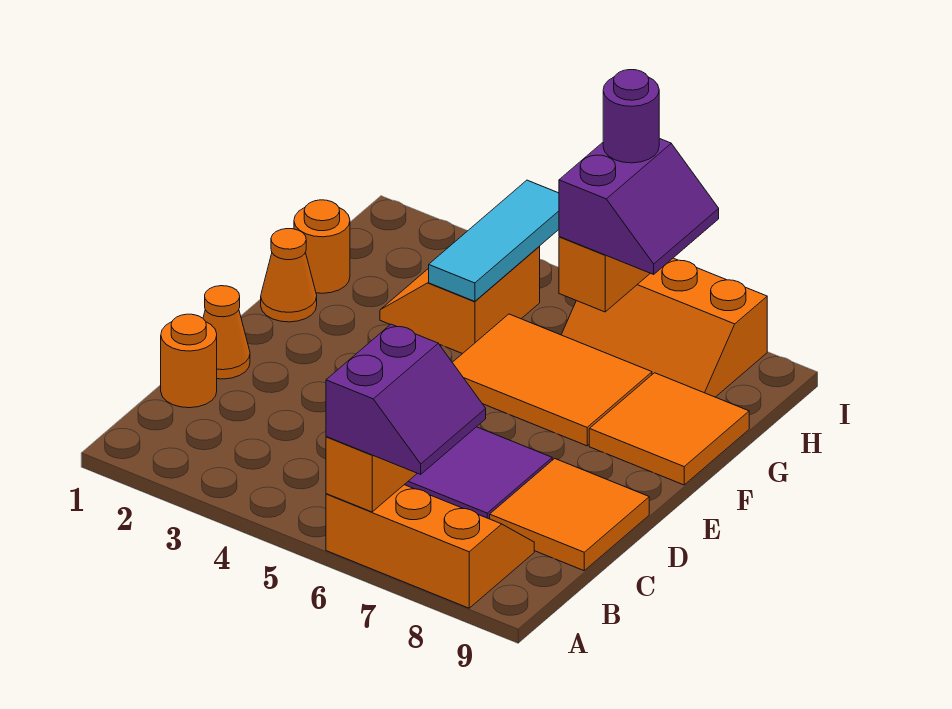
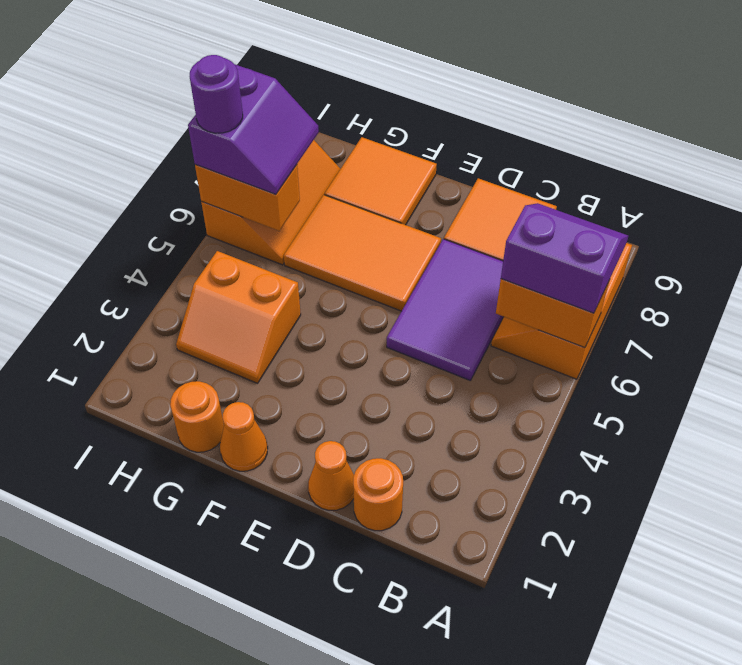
orange 2x3 tile [452,314,652,446] -> orange 2x3 tile turned to [284,195,441,311]
cyan 1x3 tile [429,180,559,301] -> none
purple 2x2 slope [559,138,719,274] -> purple 2x2 slope turned to [188,65,319,194]

